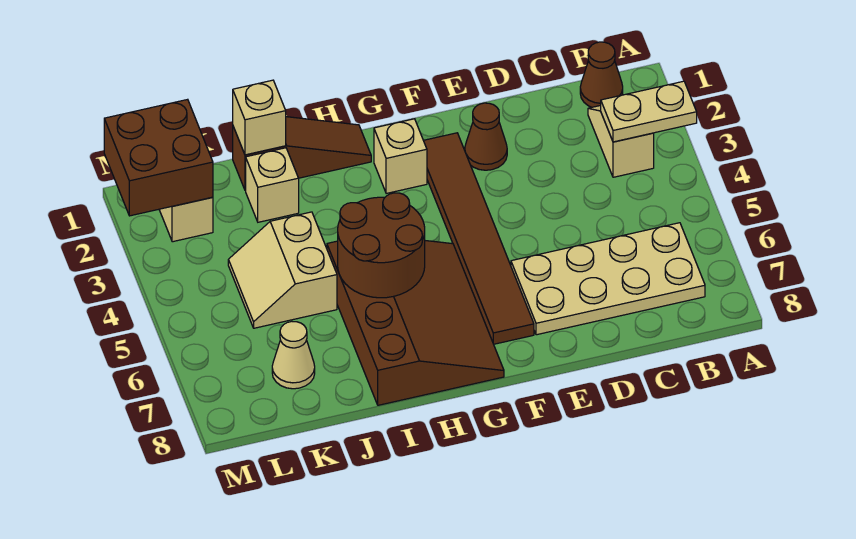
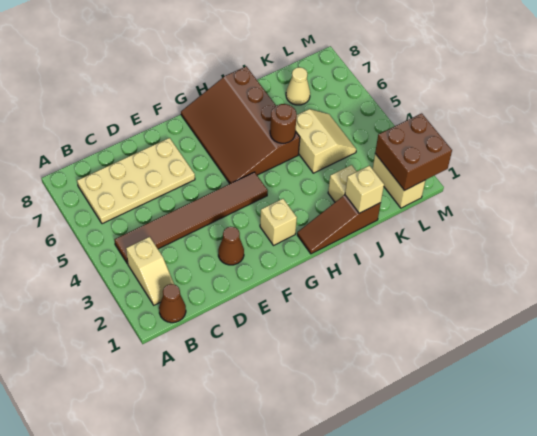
tan 1x2 plate [601,81,697,142] -> none
brown 1x6 tile [424,133,534,344] -> brown 1x6 tile turned to [115,172,268,264]
brown 2x2 round brick [338,193,425,298] -> brown 1x1 round brick [270,104,297,143]

